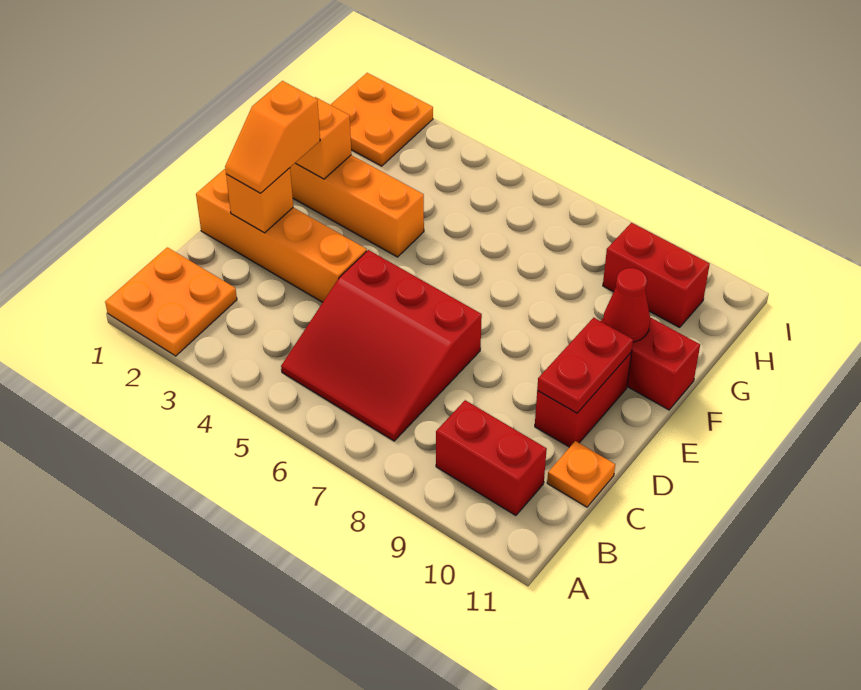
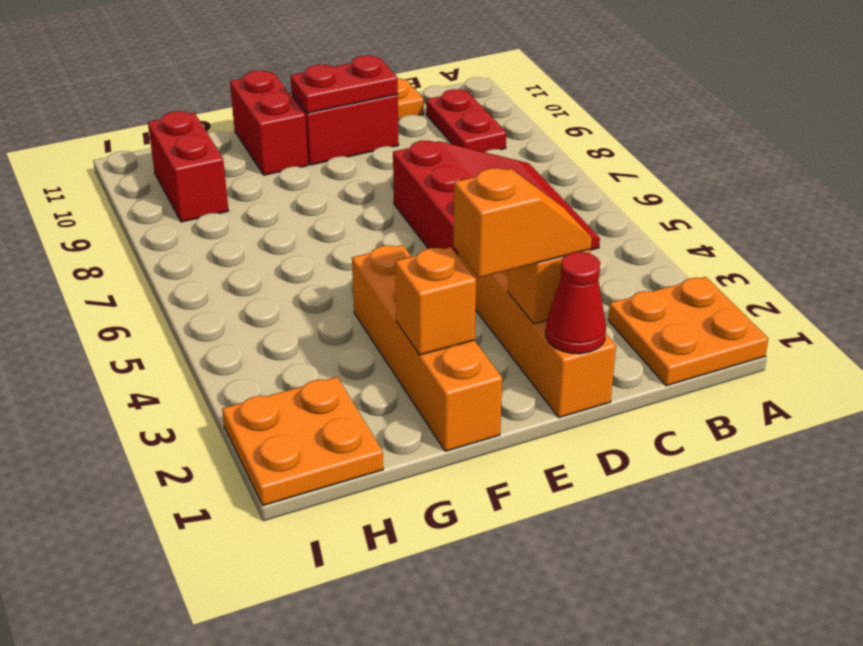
red 1x2 brick [436,400,547,516] -> red 1x2 plate [426,89,506,152]
red 1x1 cone [603,268,650,342] -> red 1x1 cone moved to [546,252,606,354]

